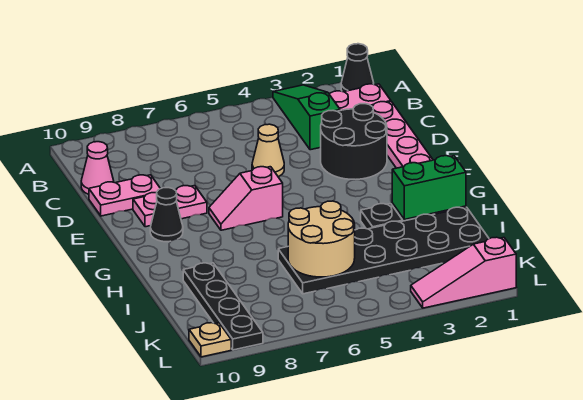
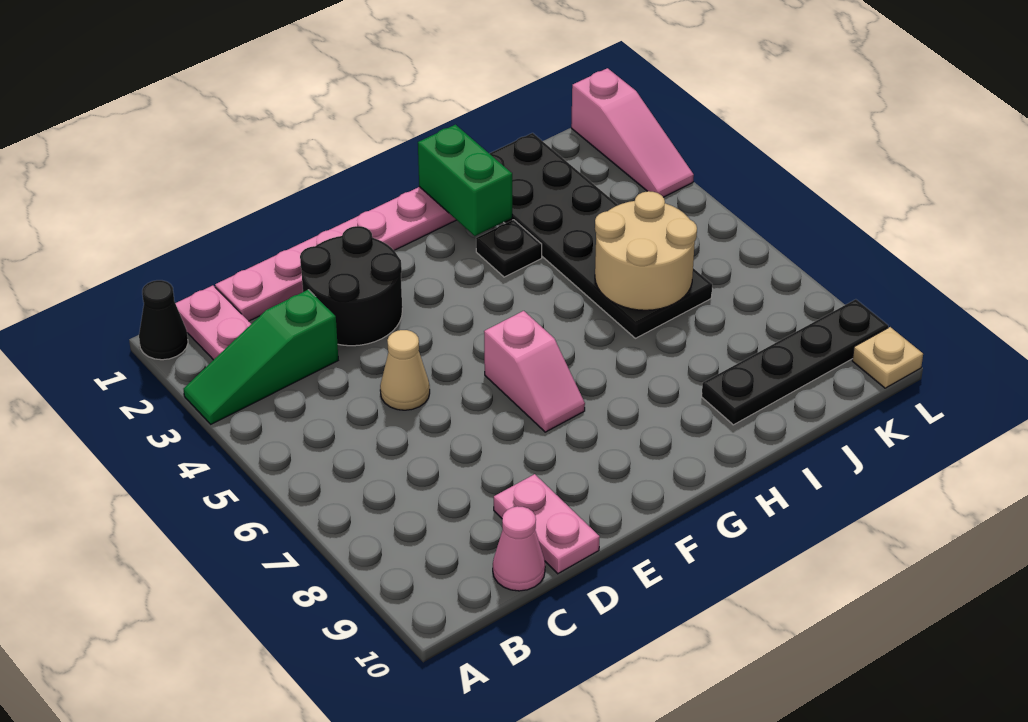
pink 1x2 plate [133,186,207,227] -> none
black 1x1 cone [150,188,183,242] -> none

